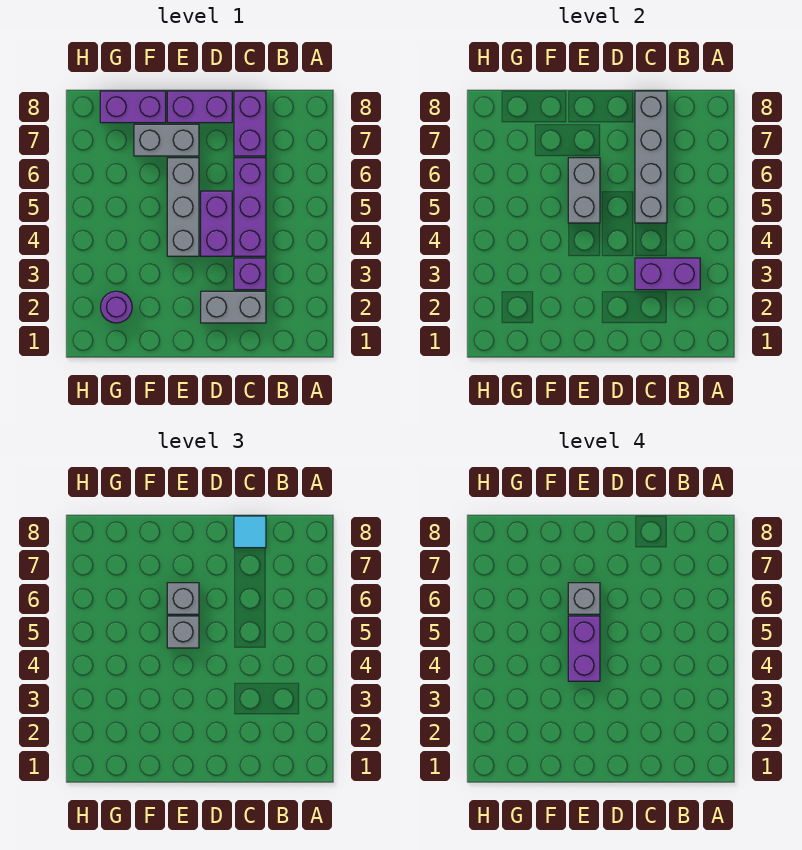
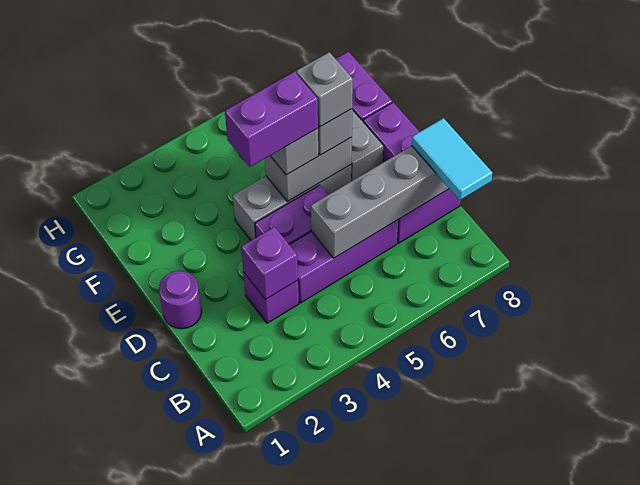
purple 1x2 brick [635,258,700,290] -> purple 1x1 brick [241,227,298,300]
grey 1x2 brick [201,291,266,323] -> none
cyan 1x1 tile [234,516,266,548] -> cyan 1x2 tile [412,118,492,200]
purple 1x1 round brick [101,291,132,323] -> purple 1x1 round brick moved to [159,271,202,329]

